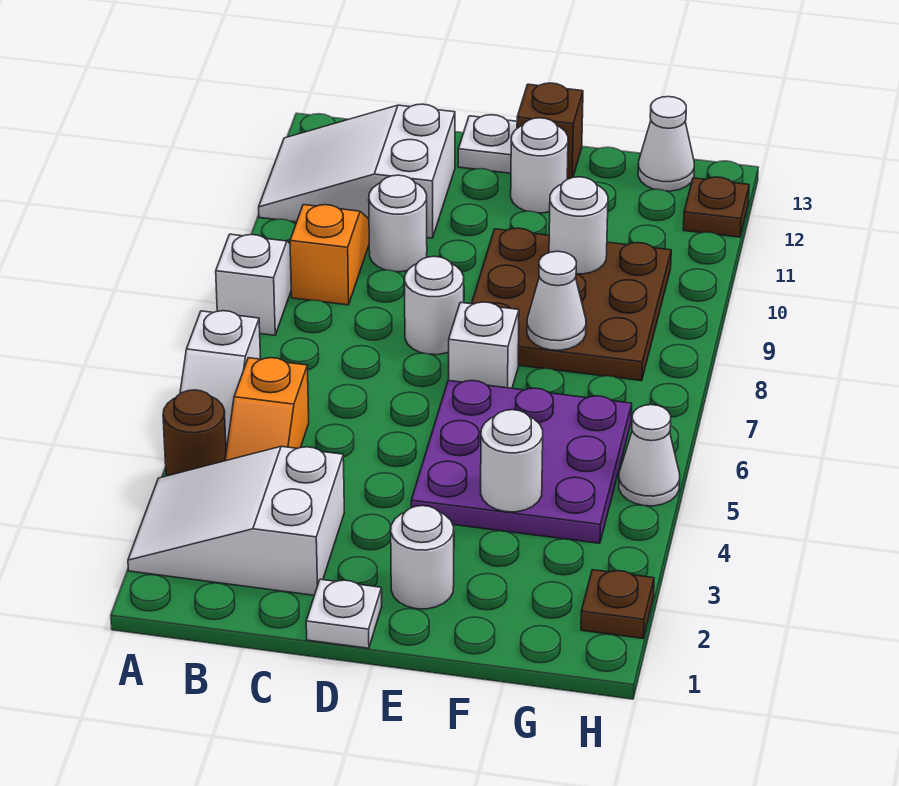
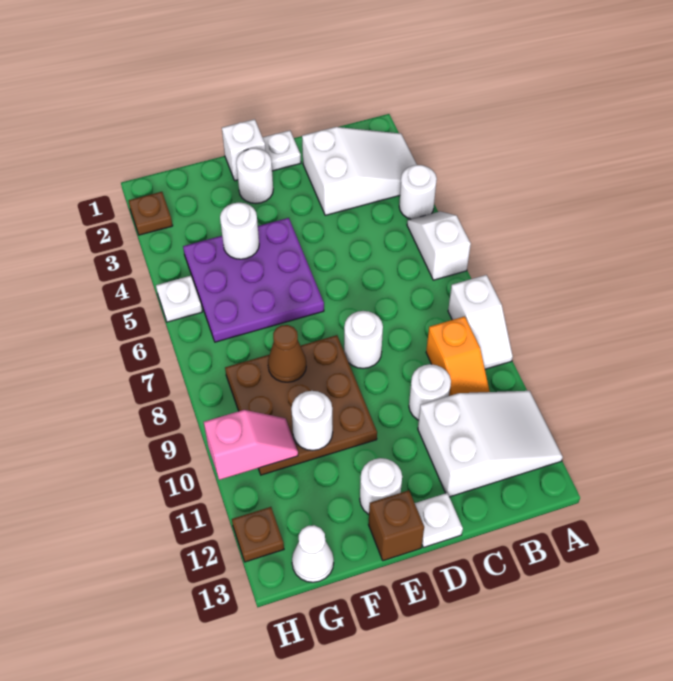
brown 1x1 round brick [163,390,226,476] -> white 1x1 round brick [399,165,437,219]
orange 1x2 slope [225,358,309,461] -> none
white 1x1 brick [449,302,519,388] -> white 1x1 brick moved to [222,119,266,181]
white 1x1 cone [527,251,586,350] -> brown 1x1 cone [268,325,306,382]
none -> pink 1x2 slope [204,410,298,480]
white 1x1 cone [619,405,680,506] -> white 1x1 plate [156,276,202,322]

